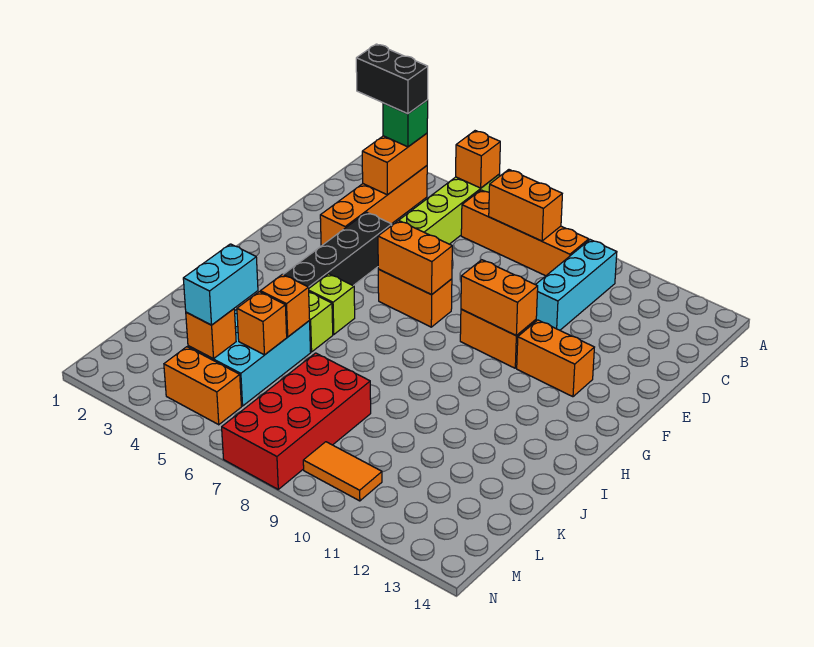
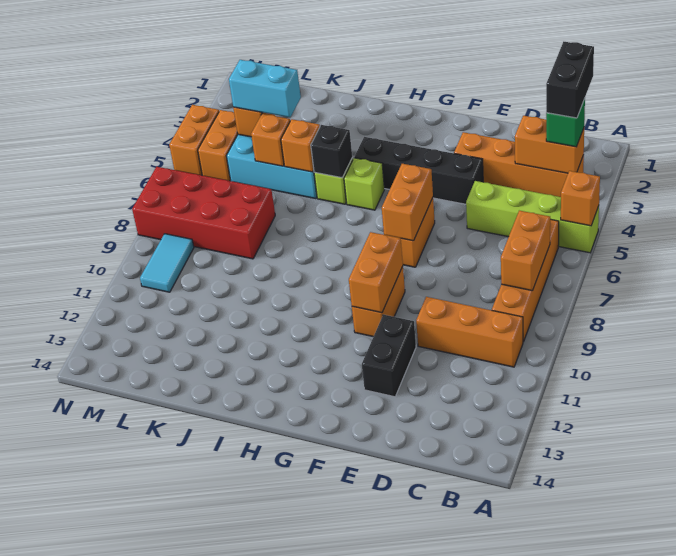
cyan 1x3 brick [536,240,617,330] -> orange 1x3 brick [416,297,523,367]
none -> black 1x2 brick [362,315,416,397]
orange 1x2 brick [517,320,594,397] -> orange 1x2 brick moved to [169,105,219,175]
none -> black 1x1 brick [311,125,352,178]
orange 1x2 tile [303,442,382,501] -> cyan 1x2 tile [140,234,194,292]

